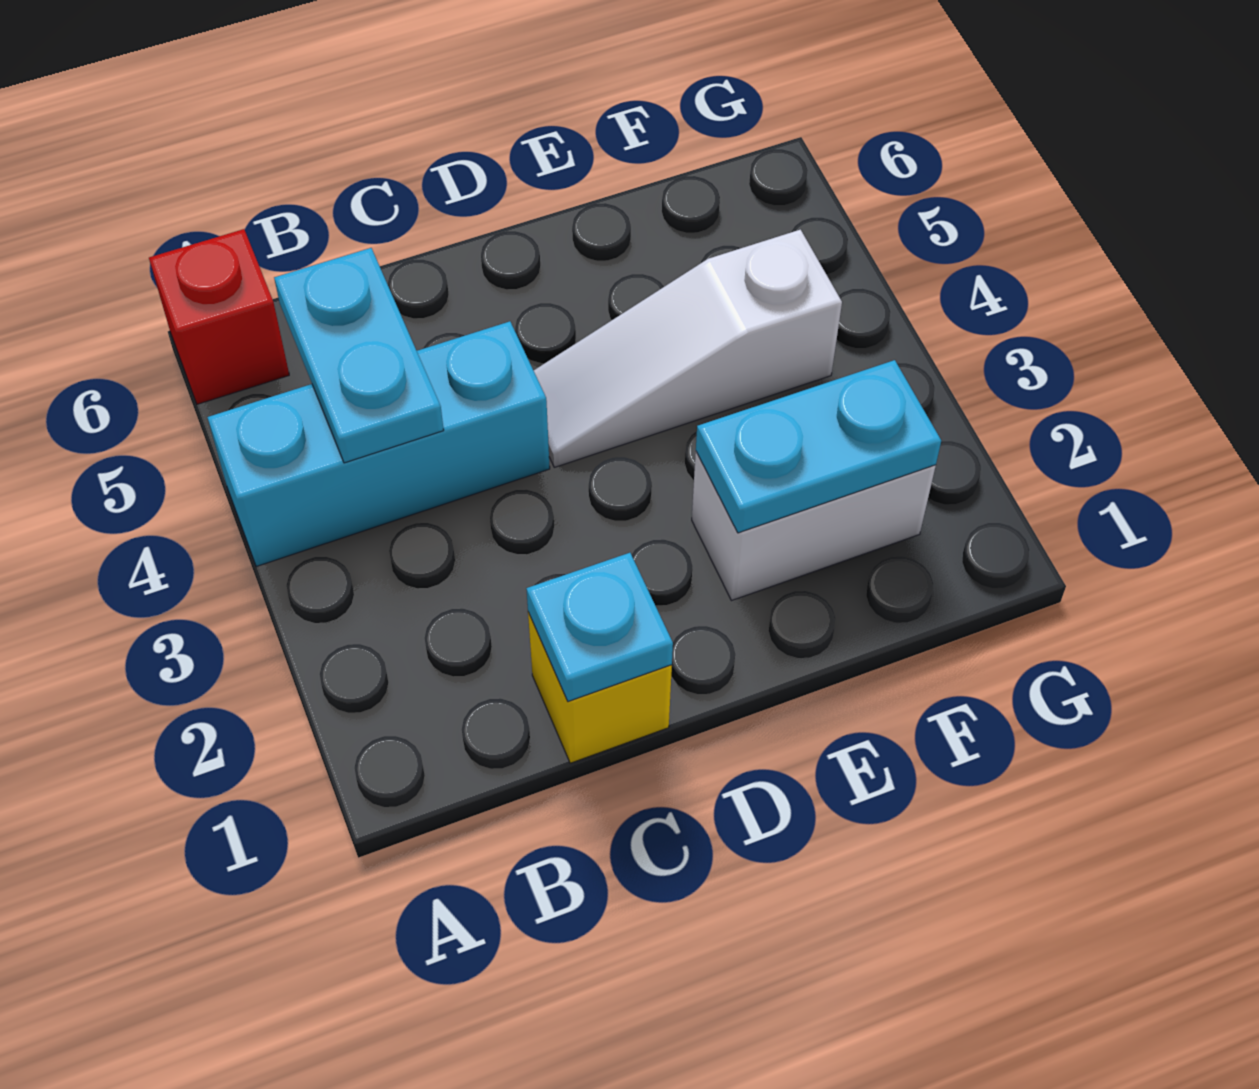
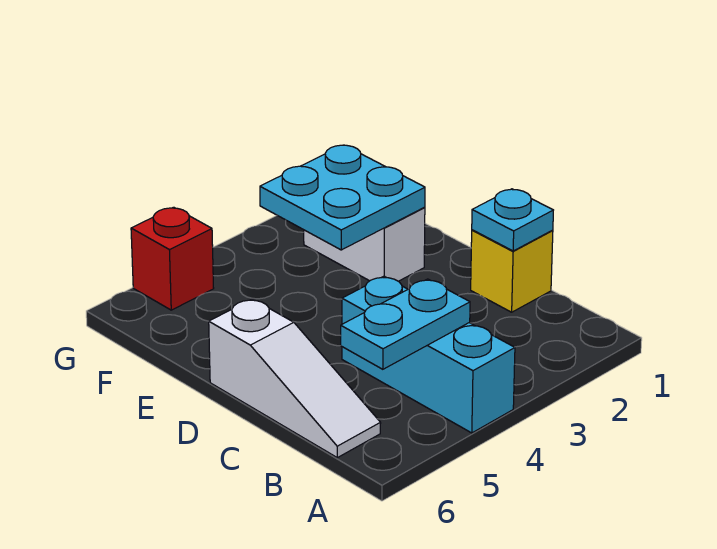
red 1x1 brick [149,229,289,404] -> red 1x1 brick moved to [131,207,214,310]
white 1x3 slope [534,230,842,467] -> white 1x3 slope moved to [209,299,381,458]
cyan 1x2 plate [696,360,941,533] -> cyan 2x2 plate [260,145,425,250]

